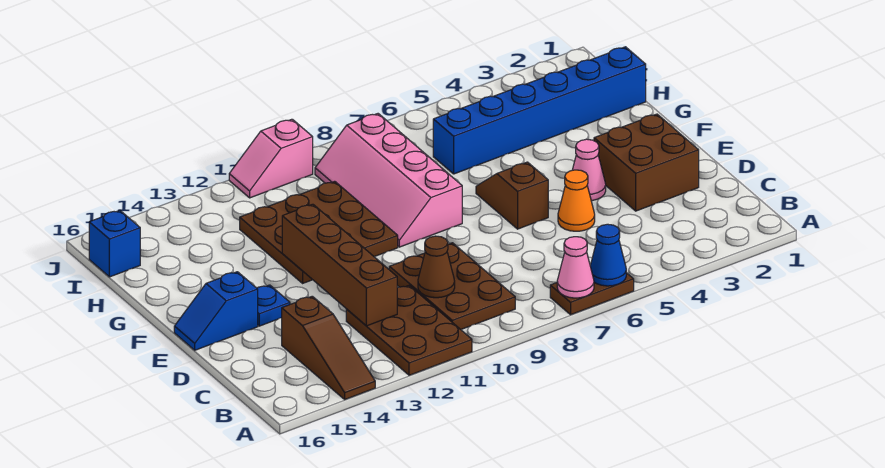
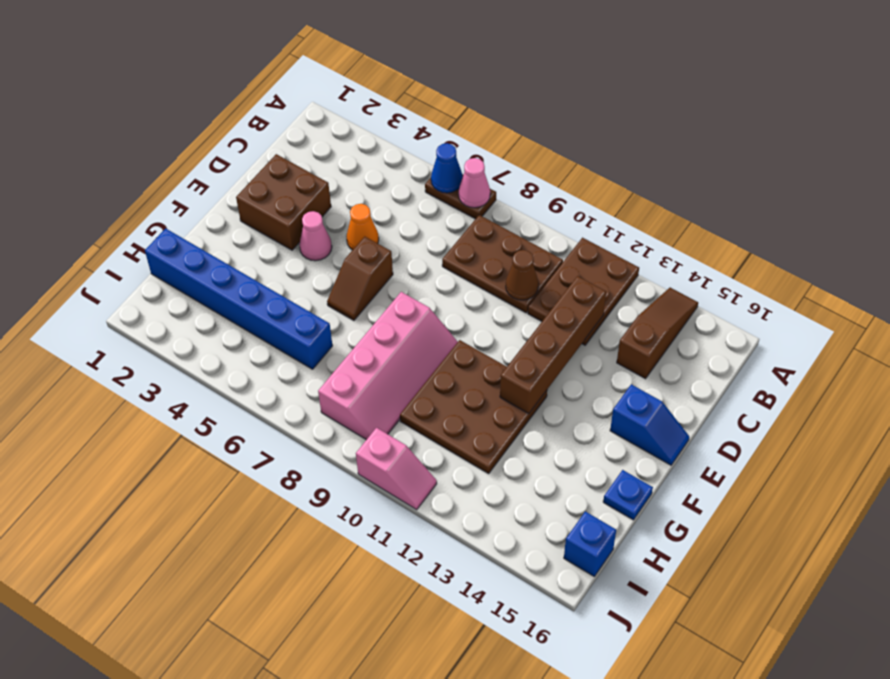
brown 2x3 plate [389,243,515,329] -> brown 2x3 plate turned to [442,215,563,313]
blue 1x1 plate [257,285,290,326] -> blue 1x1 plate moved to [603,470,653,520]

